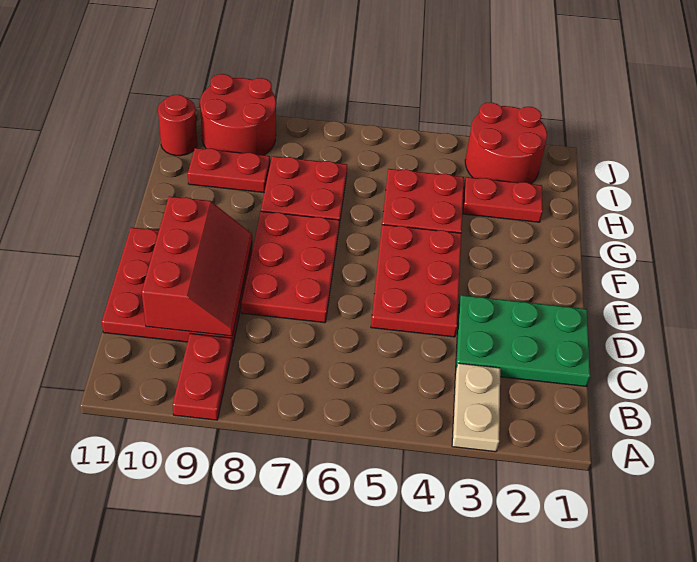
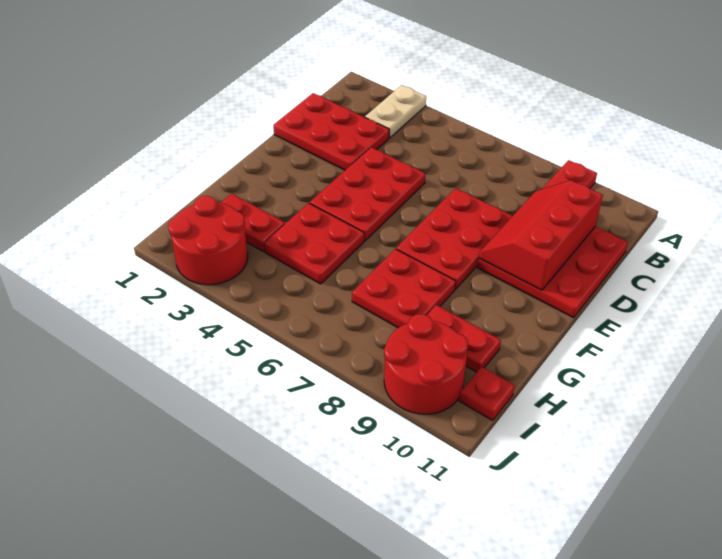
green 2x3 plate [456,295,590,386] -> red 2x3 plate [273,93,389,170]
red 1x1 round brick [158,95,197,156] -> red 1x1 plate [459,367,515,420]

